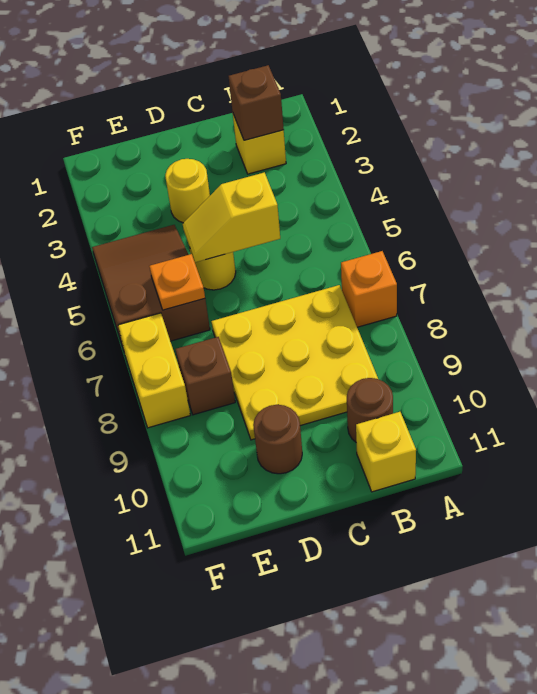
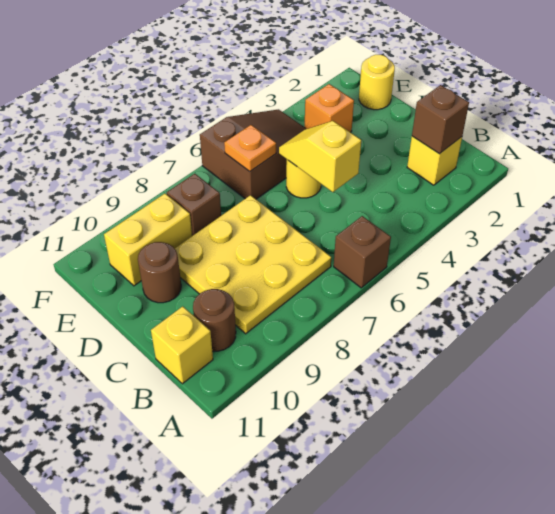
none -> brown 1x1 brick [334,216,391,288]
orange 1x1 brick [341,251,397,327] -> orange 1x1 brick moved to [305,84,354,132]
yellow 1x1 round brick [165,159,210,223] -> yellow 1x1 round brick moved to [359,55,395,110]
yellow 1x2 brick [118,313,190,428] -> yellow 1x2 brick moved to [104,194,192,286]

